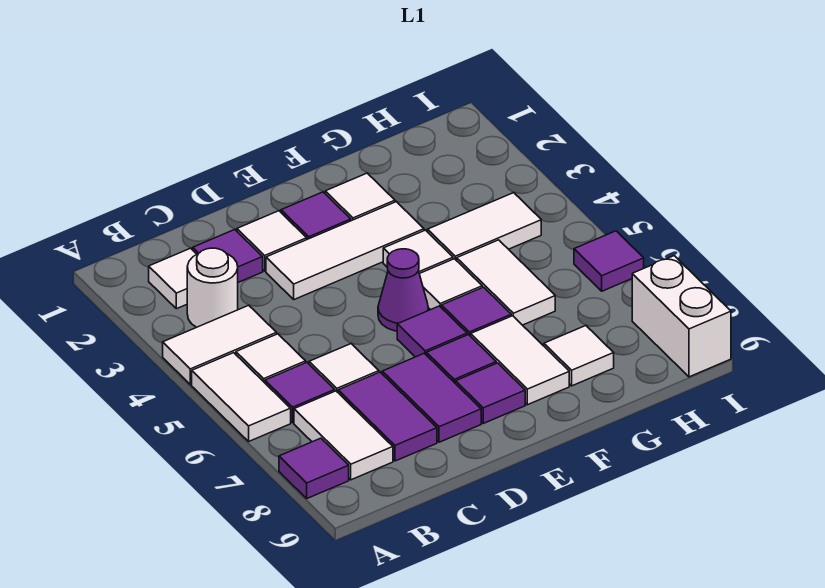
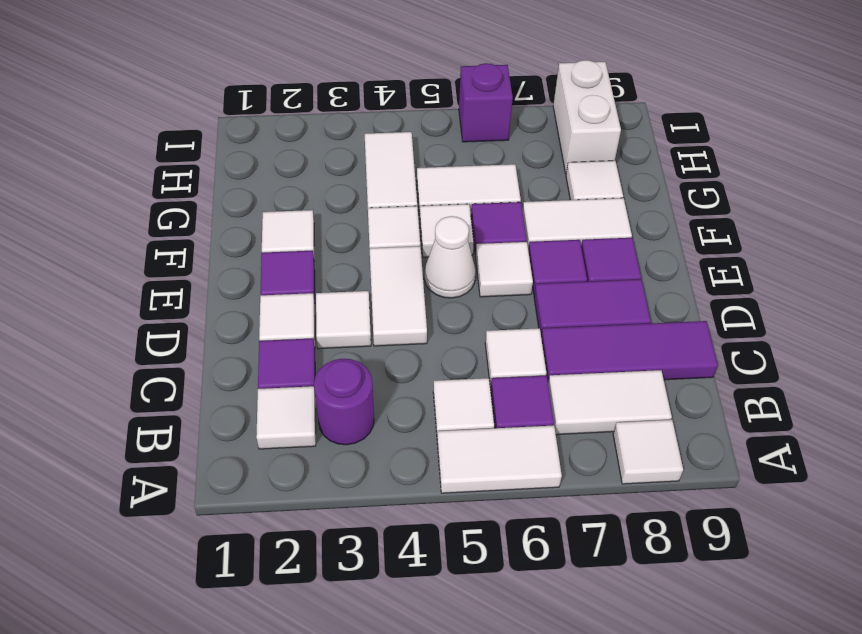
white 1x2 tile [163,305,277,385] -> white 1x2 tile moved to [370,246,427,346]
purple 1x1 tile [279,438,349,498] -> white 1x1 tile [613,420,683,484]
white 1x1 round brick [187,248,238,327] -> purple 1x1 round brick [314,359,374,445]
purple 1x2 tile [338,372,437,461] -> purple 1x3 tile [541,321,718,382]
white 1x3 tile [266,202,424,300] -> white 1x1 tile [316,291,371,349]
purple 1x1 cone [378,249,428,331] -> white 1x1 cone [424,216,476,298]
purple 1x1 tile [397,306,467,357] -> white 1x1 tile [476,242,533,297]
purple 1x1 tile [574,231,644,291] -> purple 1x1 brick [459,63,513,142]
white 1x2 brick [632,256,731,377] -> white 1x2 brick turned to [553,60,621,173]

